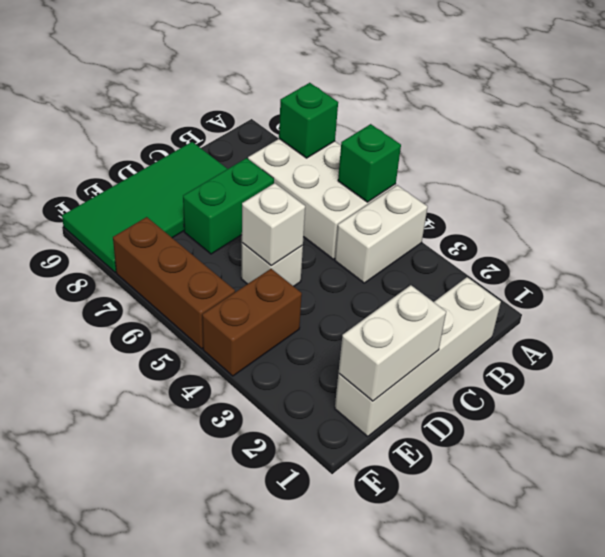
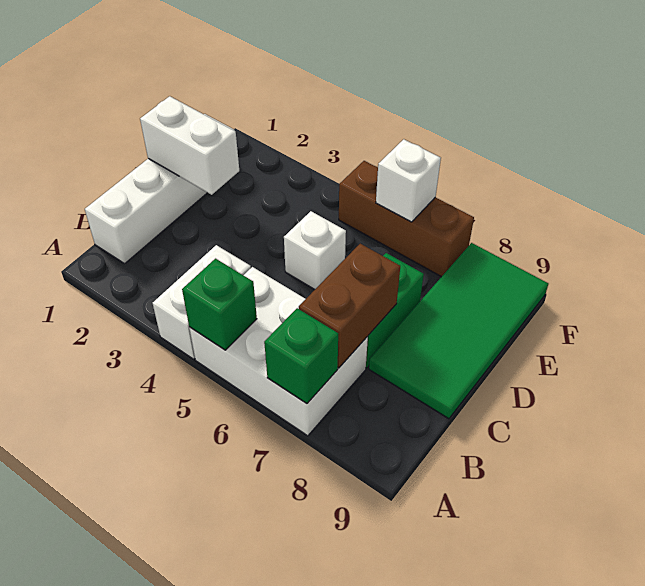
white 1x2 brick [339,285,446,401] -> white 1x2 brick turned to [140,96,239,195]
white 1x1 brick [242,183,305,266] -> white 1x1 brick moved to [376,139,441,222]
brown 1x2 brick [202,269,302,376] -> brown 1x2 brick moved to [299,244,400,368]

